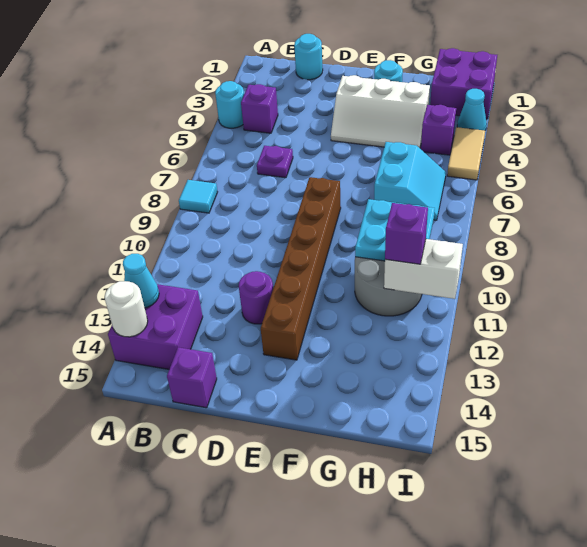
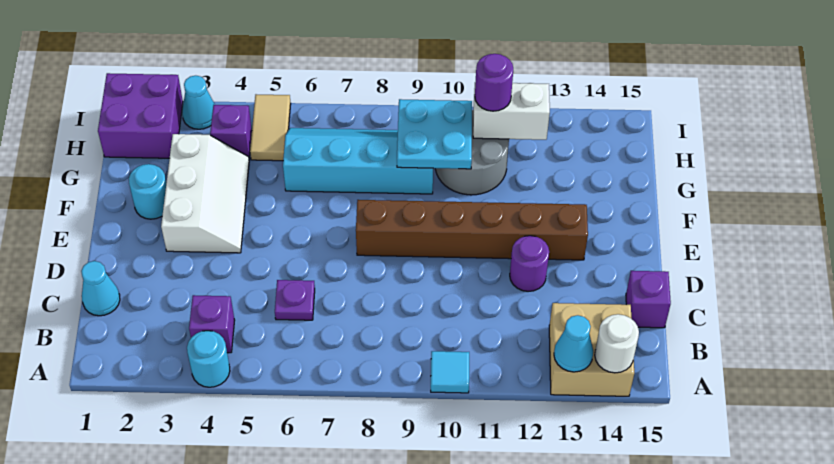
cyan 1x1 tile [179,180,217,213] -> cyan 1x1 tile moved to [431,351,469,393]
purple 2x2 brick [108,284,203,369] -> tan 2x2 brick [549,303,634,396]
cyan 1x1 round brick [294,34,323,80] -> cyan 1x1 cone [81,261,120,316]
cyan 2x2 slope [374,142,446,220] -> cyan 2x4 slope [283,128,433,194]
white 1x2 brick [384,239,463,299] -> white 1x2 brick turned to [473,83,550,140]
purple 1x1 brick [385,203,428,264] -> purple 1x1 round brick [475,54,513,111]
tan 1x2 tile [447,127,485,180] -> tan 1x2 tile turned to [250,94,291,161]

